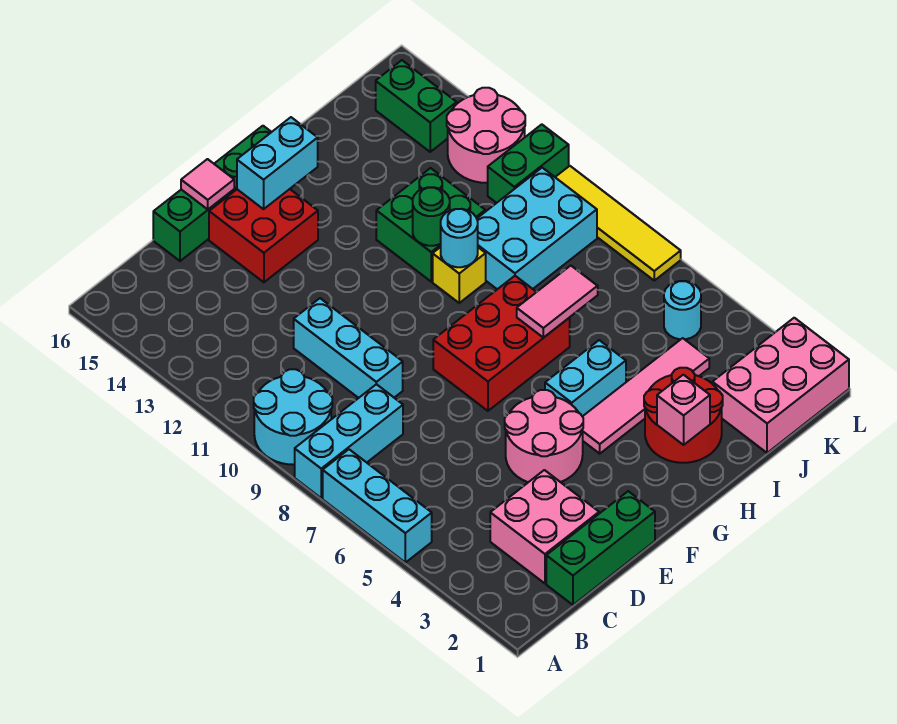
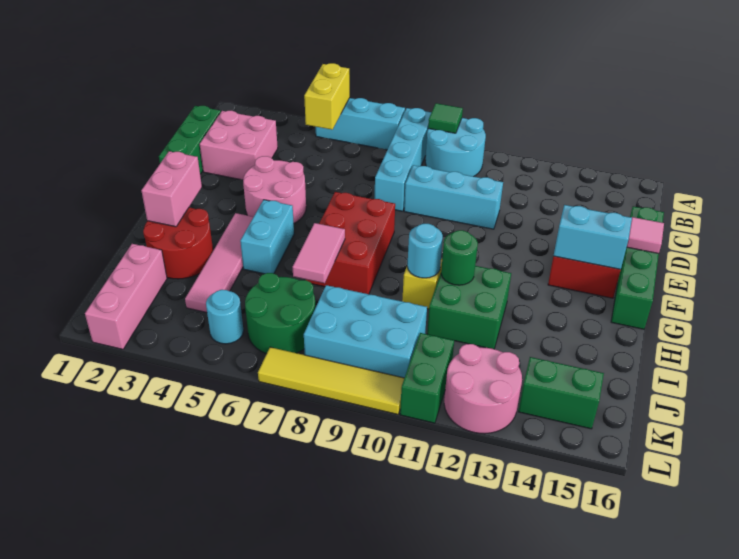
none -> yellow 1x2 brick [304,63,350,130]
cyan 1x3 brick [295,384,403,498] -> cyan 1x4 brick [375,108,431,211]
none -> green 1x1 tile [428,103,463,133]
cyan 1x2 brick [237,117,318,209] -> cyan 1x2 brick turned to [554,205,632,270]
pink 1x1 brick [657,375,710,445] -> pink 1x2 brick [141,151,202,227]
cyan 2x3 brick [477,168,597,289] -> cyan 2x3 brick turned to [304,285,427,378]
pink 2x3 brick [712,318,849,453] -> pink 1x3 brick [85,244,167,349]
none -> green 2x2 round brick [245,273,315,354]

